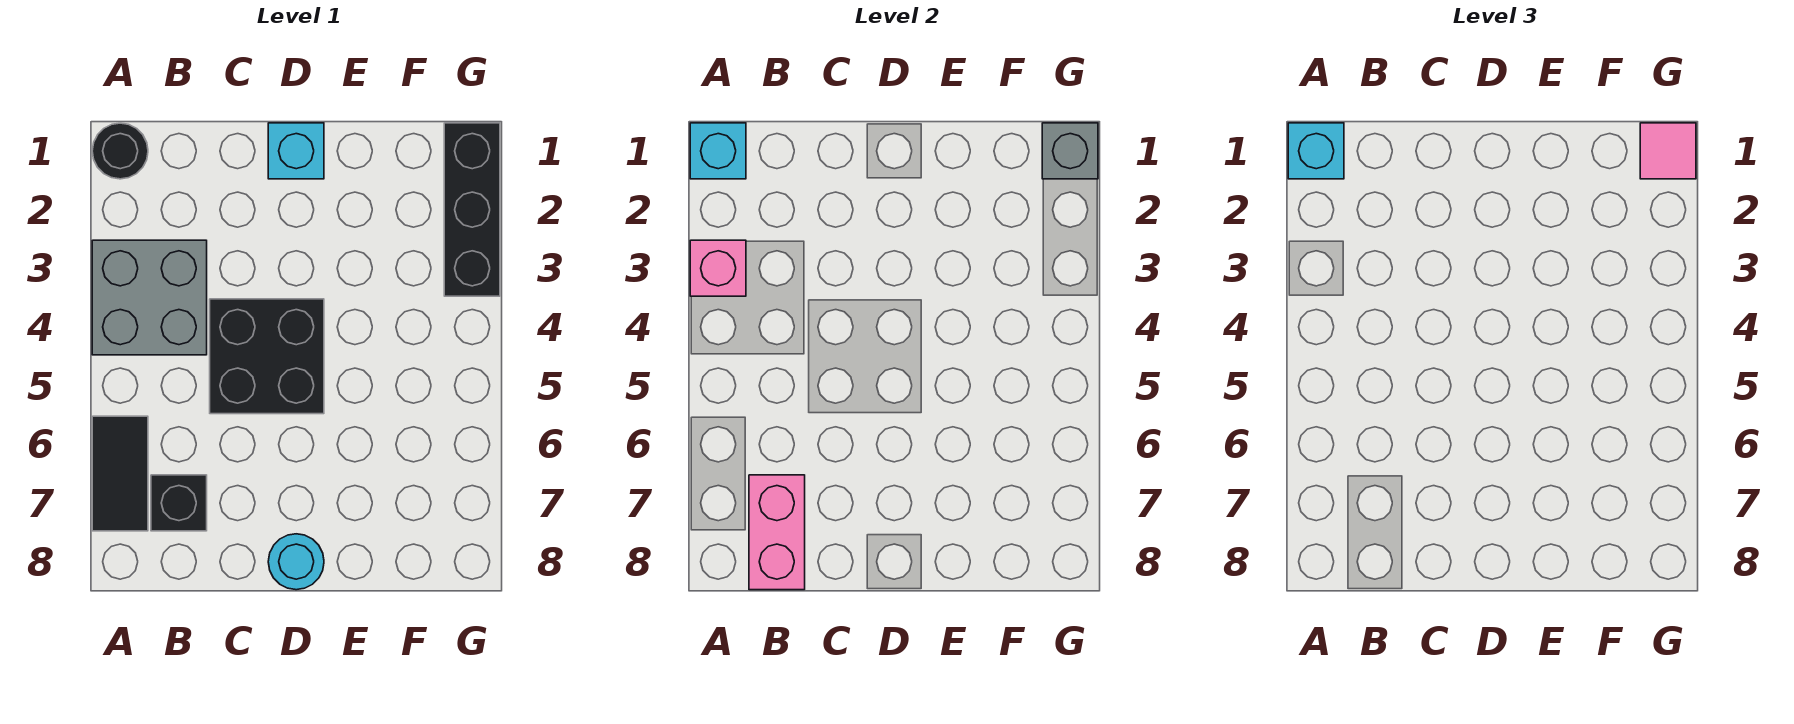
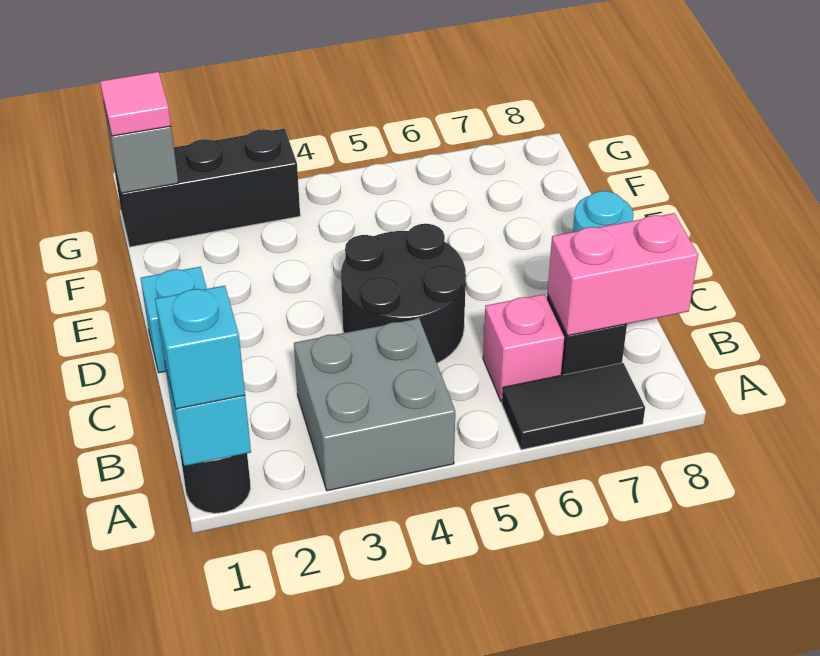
pink 1x1 brick [690,240,746,296] -> pink 1x1 brick moved to [483,294,564,402]
black 2x2 brick [210,299,324,414] -> black 2x2 round brick [341,224,466,363]

